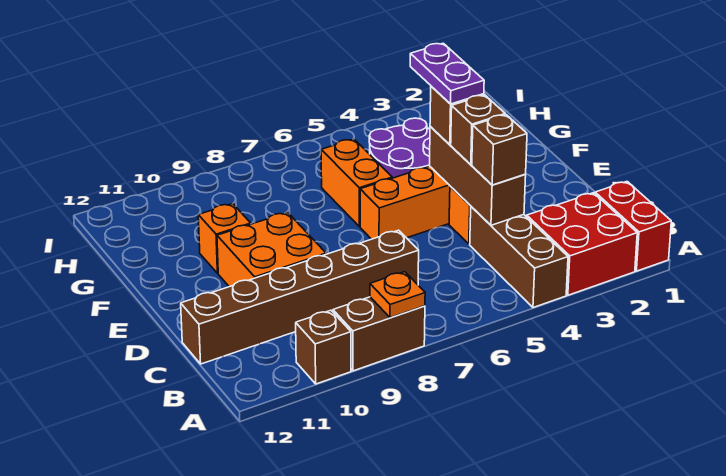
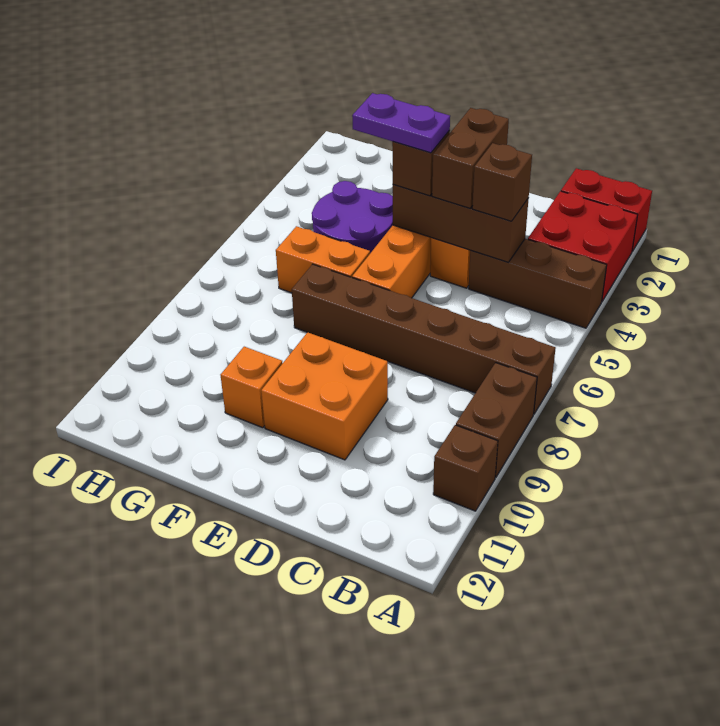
orange 1x1 plate [370,272,425,318] -> none
brown 1x6 brick [181,230,419,364] -> brown 1x6 brick turned to [292,264,556,414]
brown 1x1 brick [451,95,505,165] -> brown 1x2 brick [432,108,509,208]

